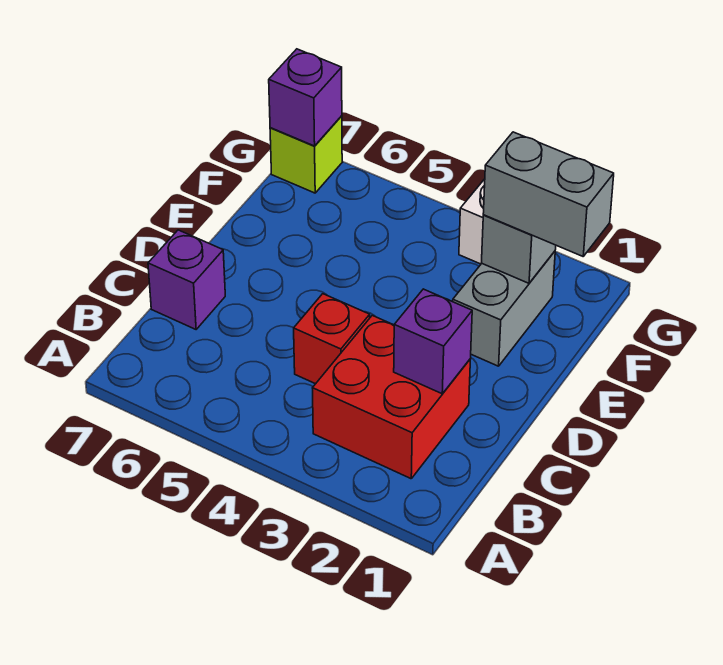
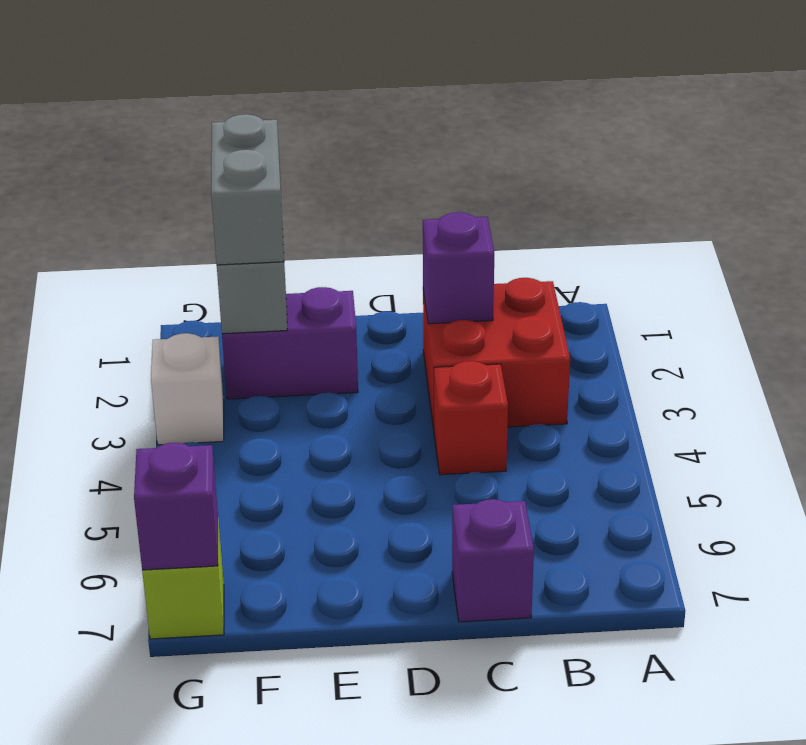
grey 1x2 brick [453,251,555,366] -> purple 1x2 brick [222,287,358,399]

